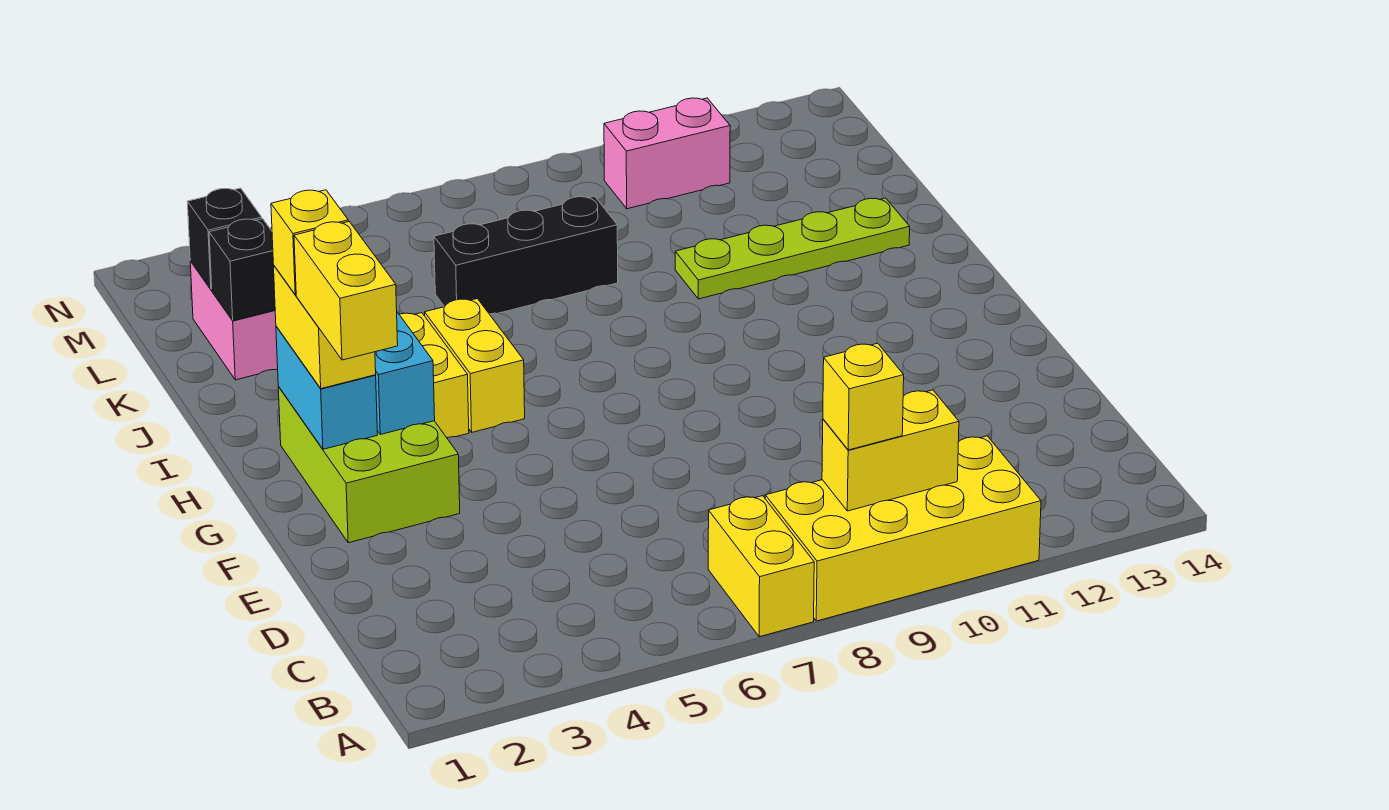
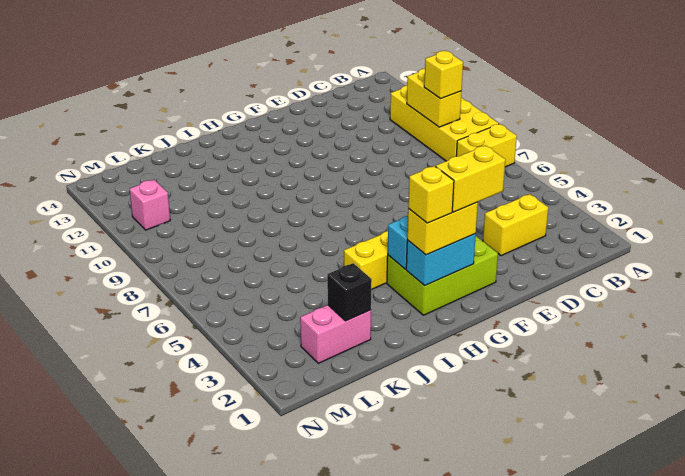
yellow 1x2 brick [425,299,525,432] -> yellow 1x2 brick moved to [483,194,548,256]
lime 1x4 plate [675,198,910,299] -> none
black 1x3 brick [434,196,618,314] -> none
black 1x1 brick [187,188,262,289] -> none
pink 1x2 brick [604,98,730,209] -> pink 1x1 brick [130,180,170,230]

